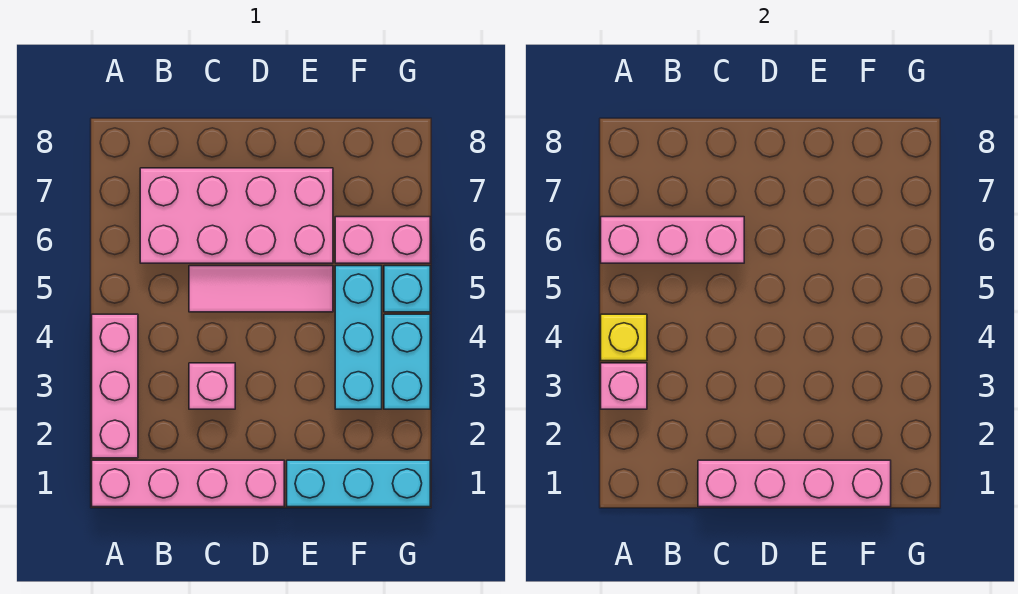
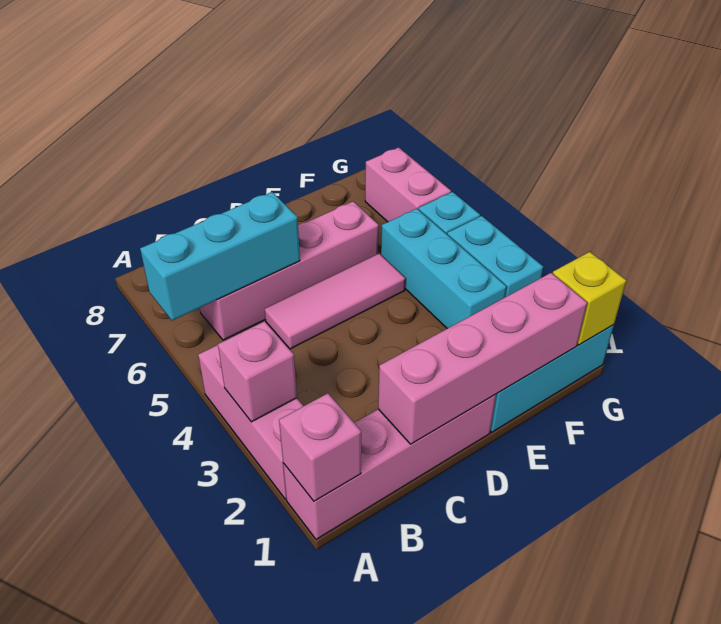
yellow 1x1 brick [601,314,647,361] -> yellow 1x1 brick moved to [553,252,626,345]
pink 1x3 brick [601,217,744,263] -> cyan 1x3 brick [140,192,300,321]
pink 2x4 brick [140,168,333,263] -> pink 1x4 brick [200,202,379,340]
pink 1x1 brick [189,363,235,409] -> pink 1x1 brick moved to [279,393,361,501]
pink 1x2 brick [335,217,430,263] -> pink 1x2 brick turned to [365,147,451,222]

